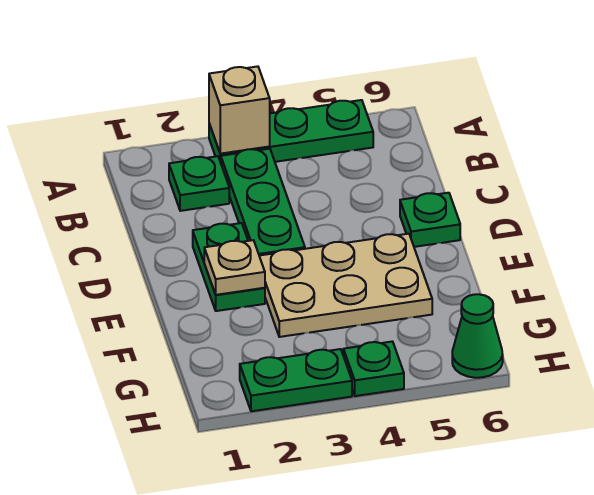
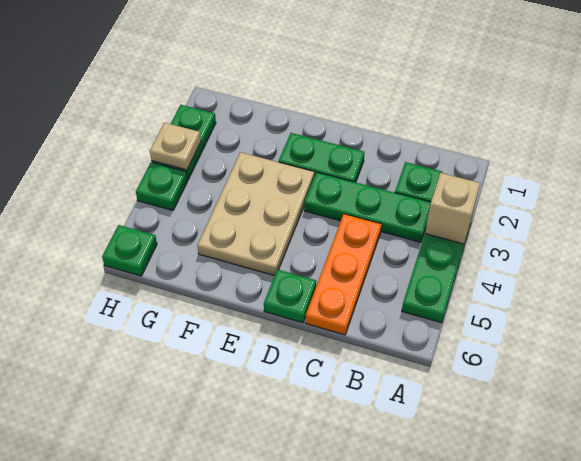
none -> orange 1x3 plate [305,214,382,335]
tan 1x1 plate [204,240,265,295] -> tan 1x1 plate moved to [150,123,201,170]
green 1x1 cone [452,294,503,378] -> green 1x1 plate [102,225,157,276]

